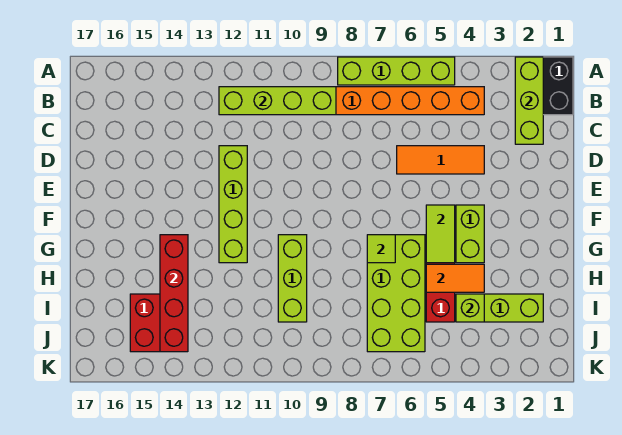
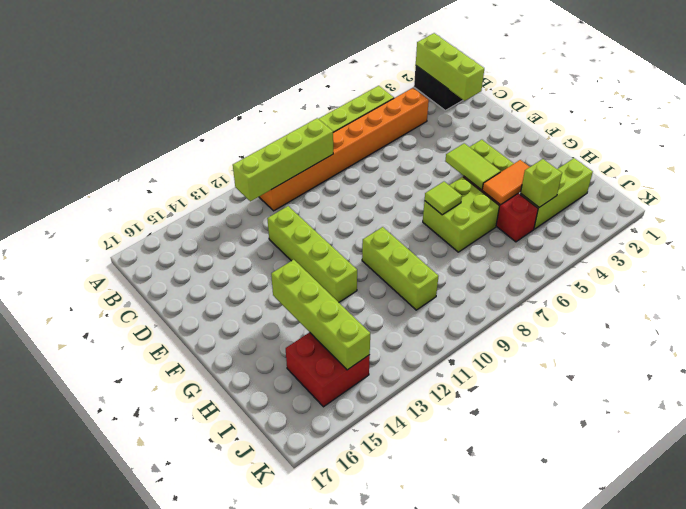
orange 1x3 tile [397,146,484,174] -> none
lime 2x4 brick [367,235,425,352] -> lime 2x2 brick [423,177,499,252]
red 1x4 brick [160,235,188,352] -> lime 1x4 brick [271,260,370,370]

